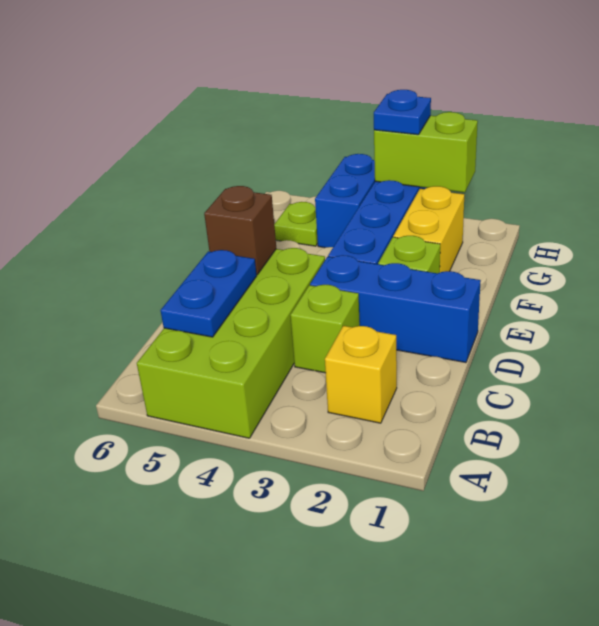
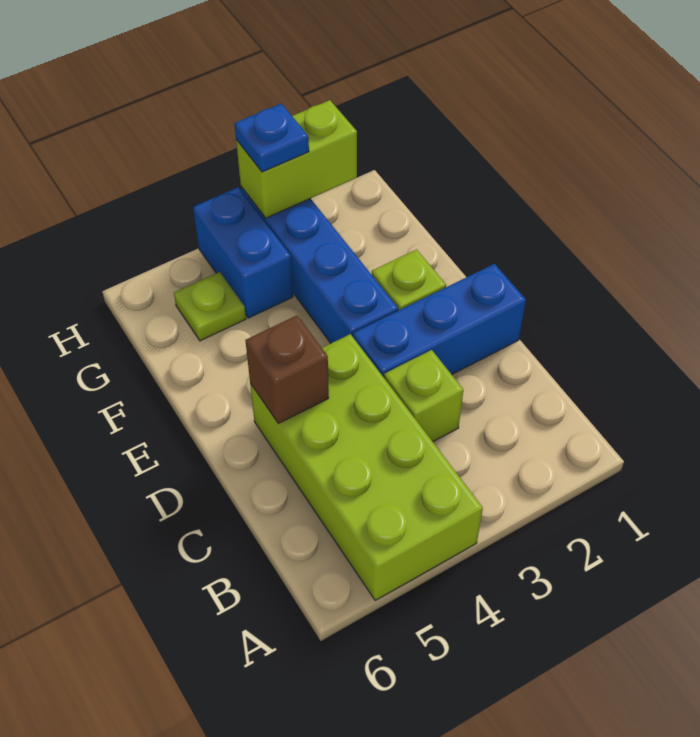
yellow 1x1 brick [325,326,397,423] -> none
blue 1x2 plate [160,250,257,337] -> none
yellow 1x2 brick [393,186,464,272] -> none

